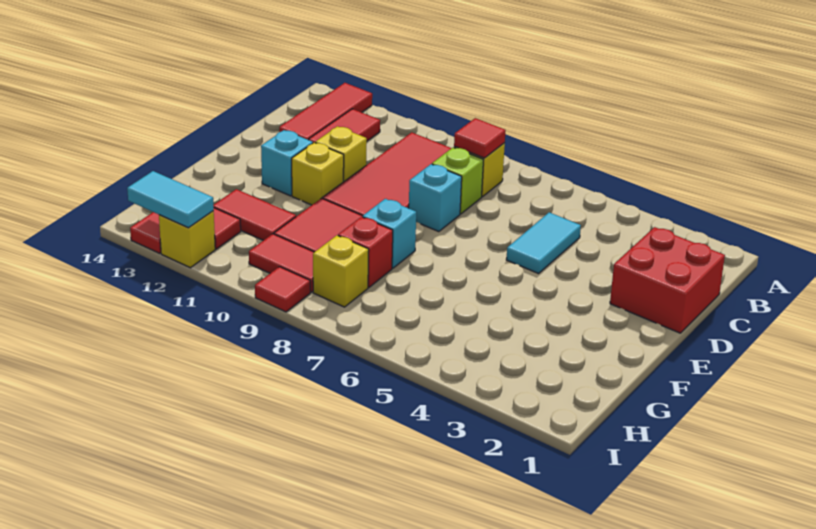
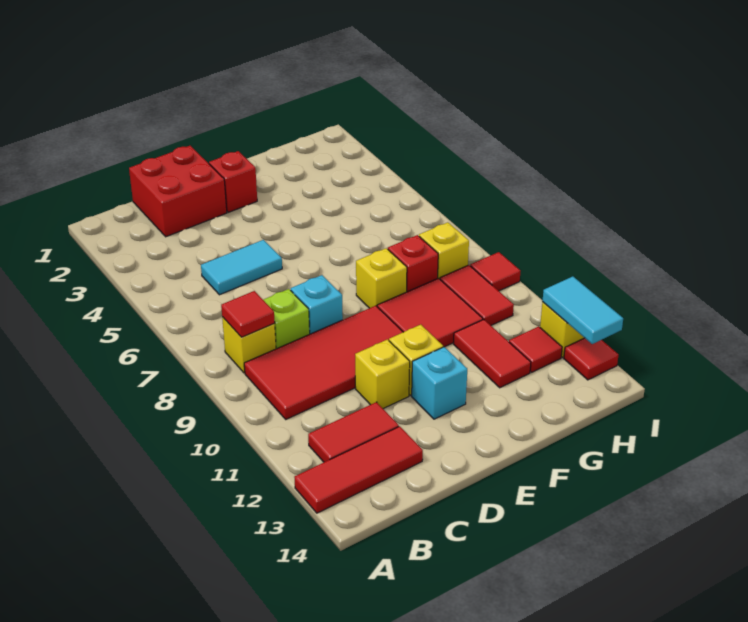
none -> red 1x1 brick [209,151,257,212]
cyan 1x1 brick [363,199,416,268] -> yellow 1x1 brick [356,248,407,308]

